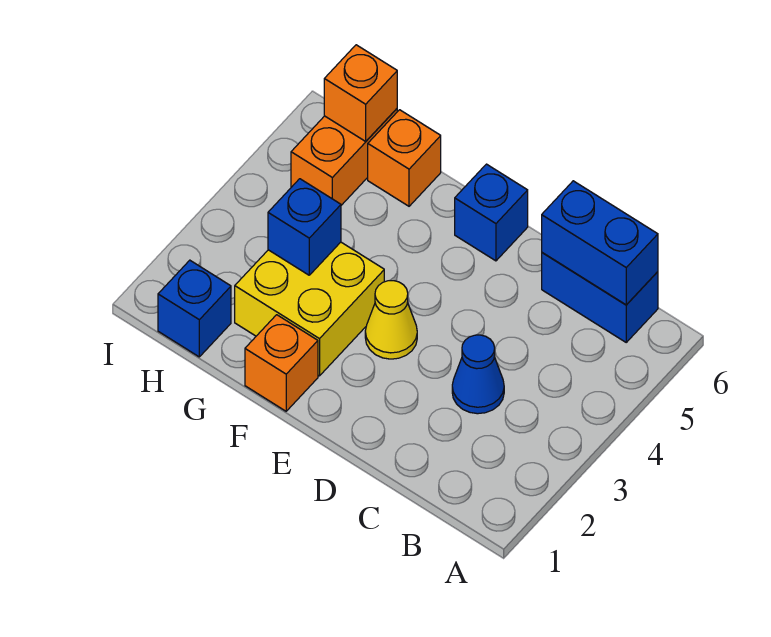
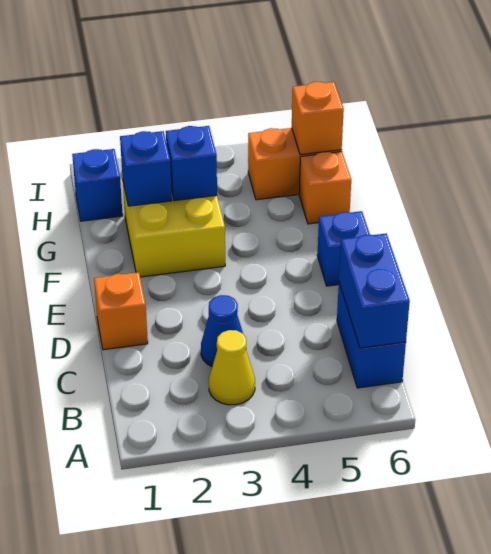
yellow 1x1 cone [365,281,417,359] -> yellow 1x1 cone moved to [209,330,255,405]
orange 1x1 brick [245,315,318,411] -> orange 1x1 brick moved to [94,272,148,350]
none -> blue 1x1 brick [120,131,172,206]

